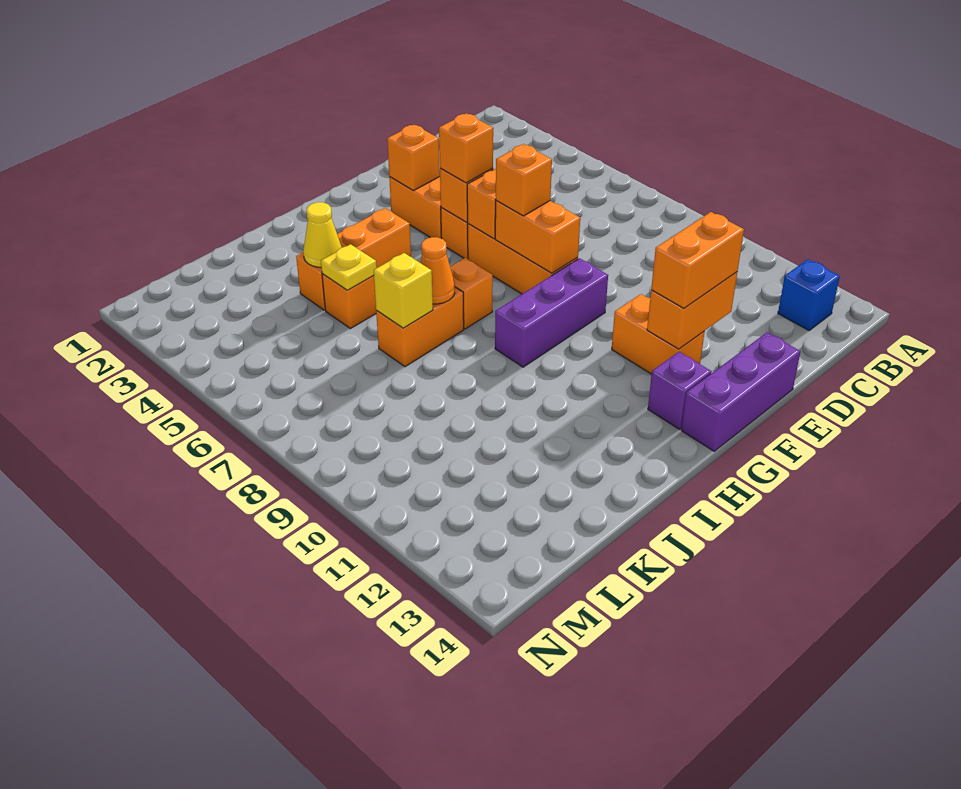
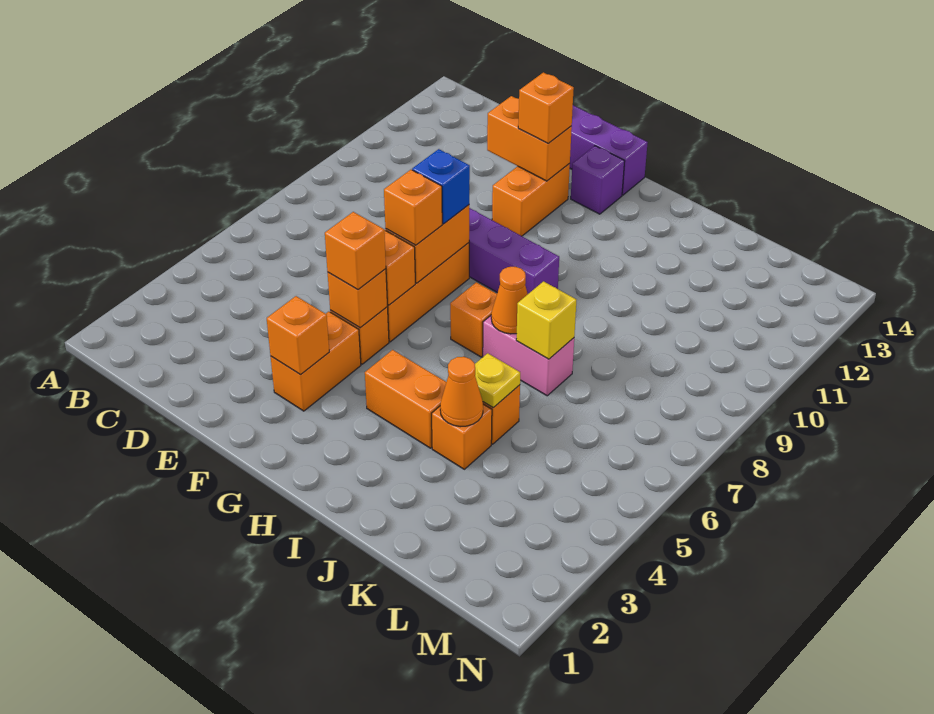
blue 1x1 brick [778,259,840,330] -> blue 1x1 brick moved to [412,149,470,224]
orange 1x2 brick [651,212,744,308] -> orange 1x1 brick [518,72,574,143]
orange 1x2 brick [376,287,464,367] -> pink 1x2 brick [483,316,574,396]
yellow 1x1 cone [303,202,342,267] -> orange 1x1 cone [440,357,483,427]

